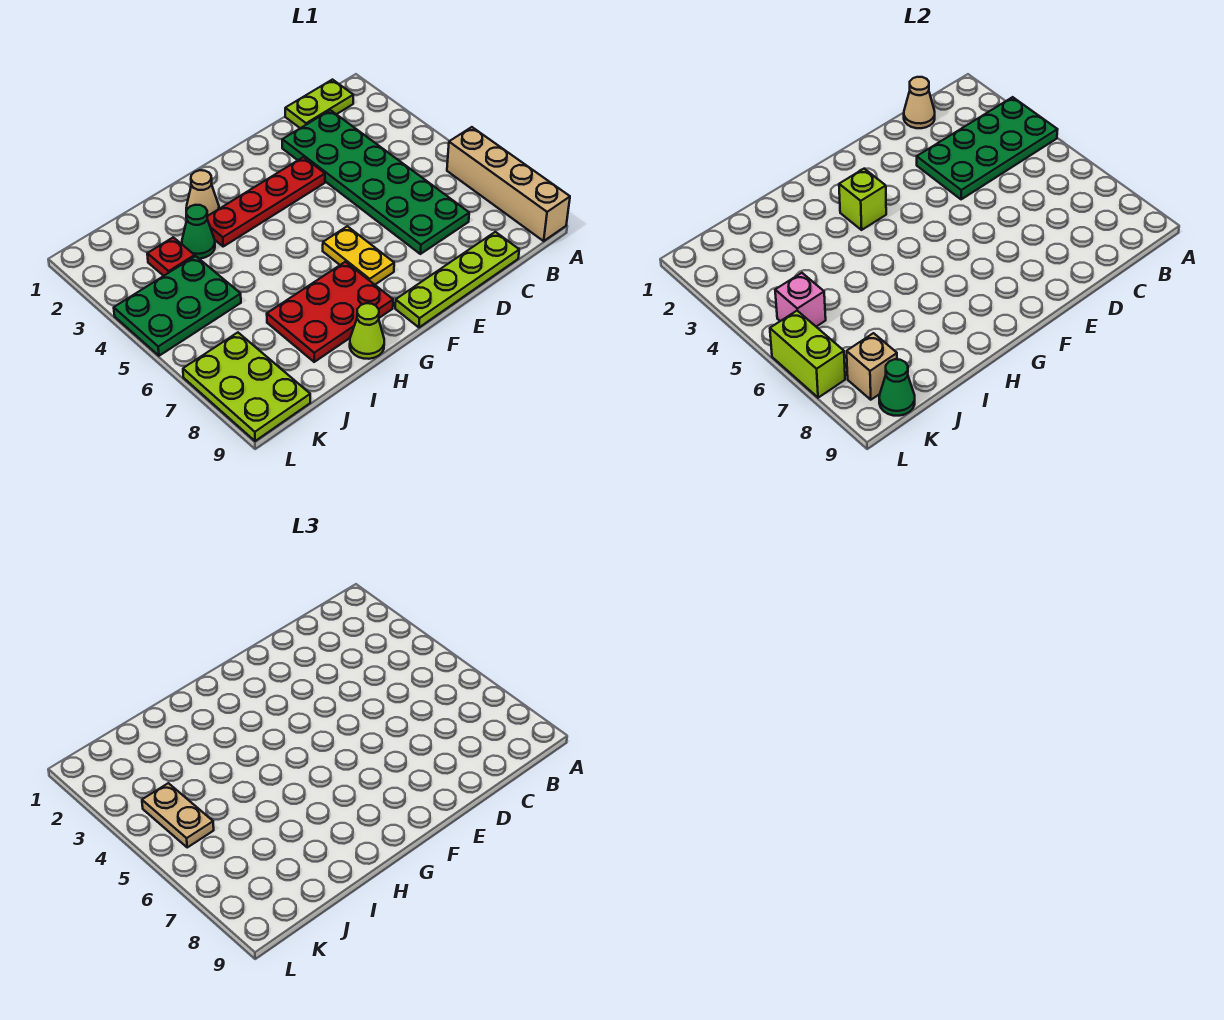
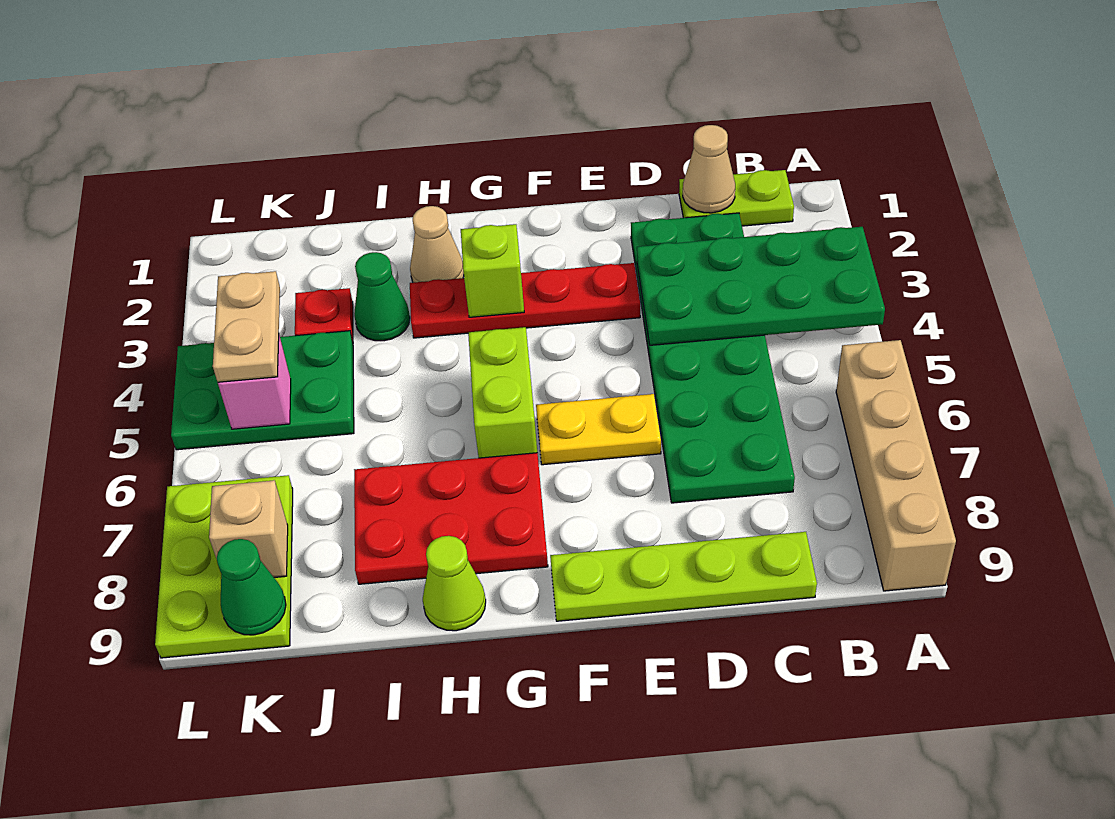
yellow 1x2 plate [323,226,394,285] -> yellow 1x2 plate turned to [536,394,661,465]
lime 1x2 brick [770,311,845,398] -> lime 1x2 brick moved to [468,327,537,458]

